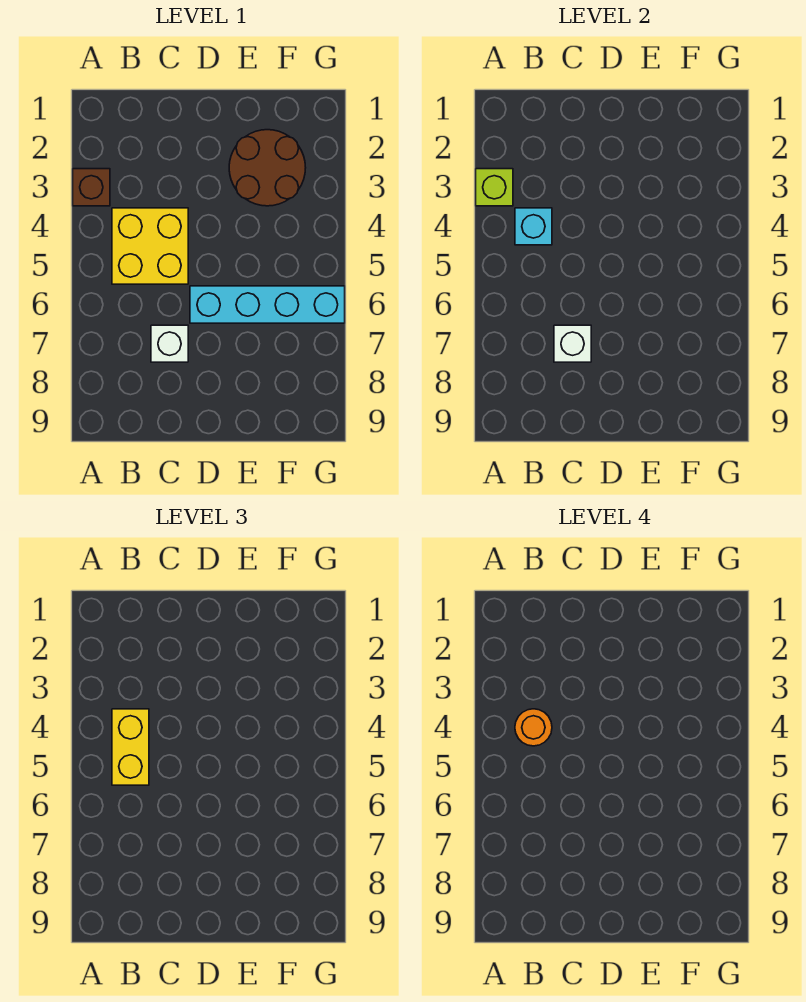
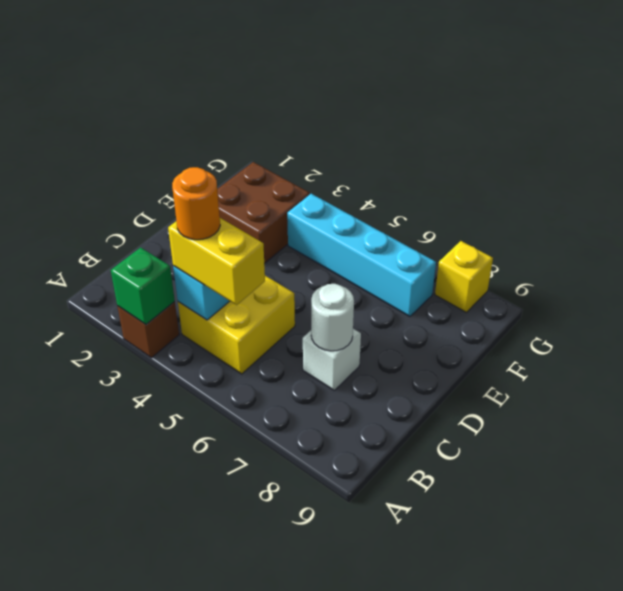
lime 1x1 brick [476,169,513,206] -> green 1x1 brick [111,247,175,324]
white 1x1 brick [554,325,591,362] -> white 1x1 round brick [311,284,354,351]
cyan 1x4 brick [190,286,345,323] -> cyan 1x4 brick turned to [287,194,436,316]
brown 2x2 round brick [229,130,306,206] -> brown 2x2 brick [217,162,310,264]
none -> yellow 1x1 brick [435,241,493,312]

